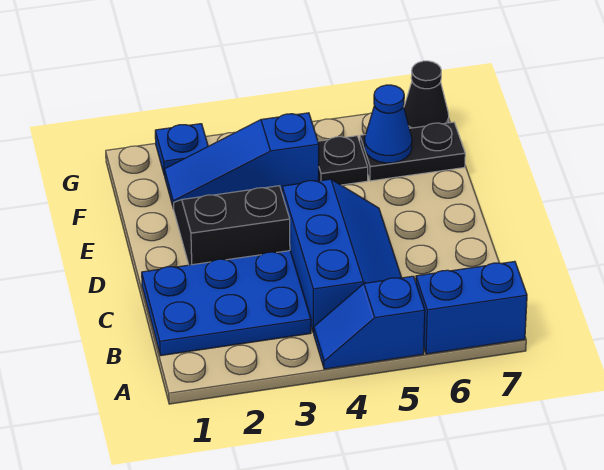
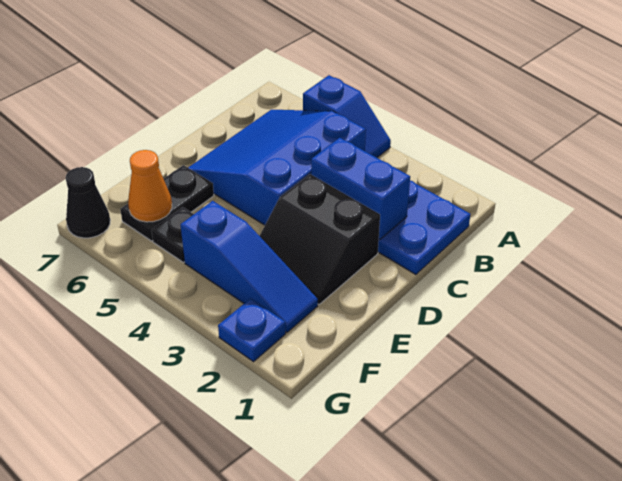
blue 1x2 brick [416,261,527,354] -> blue 1x2 brick moved to [311,138,410,240]
blue 2x3 slope [282,179,401,333] -> blue 3x3 slope [188,110,366,225]
black 1x2 plate [360,122,465,181] -> black 1x2 plate turned to [120,165,214,241]
blue 1x1 cone [365,85,412,163] -> orange 1x1 cone [128,150,172,222]

